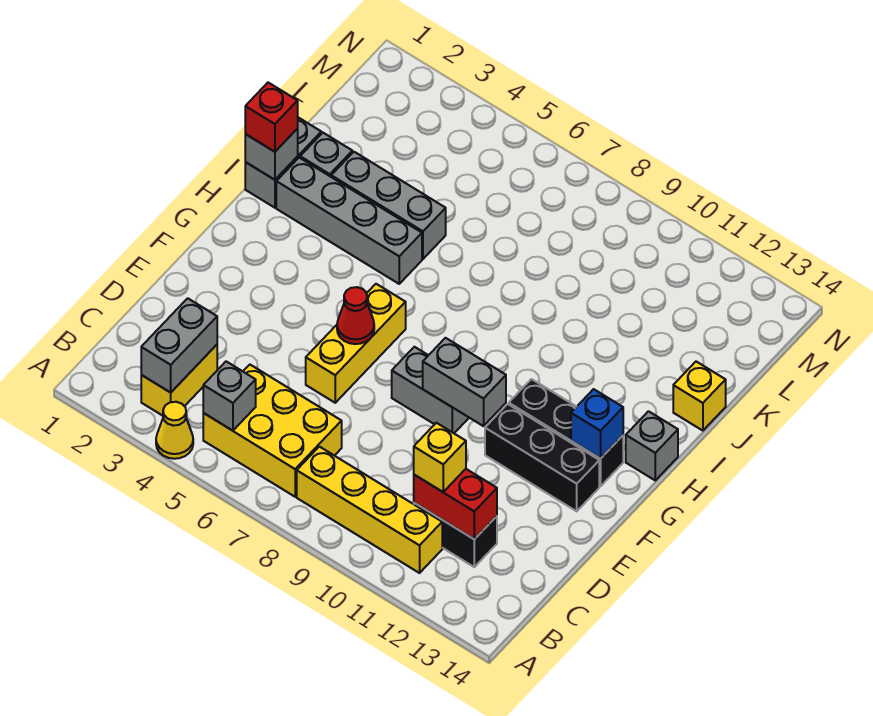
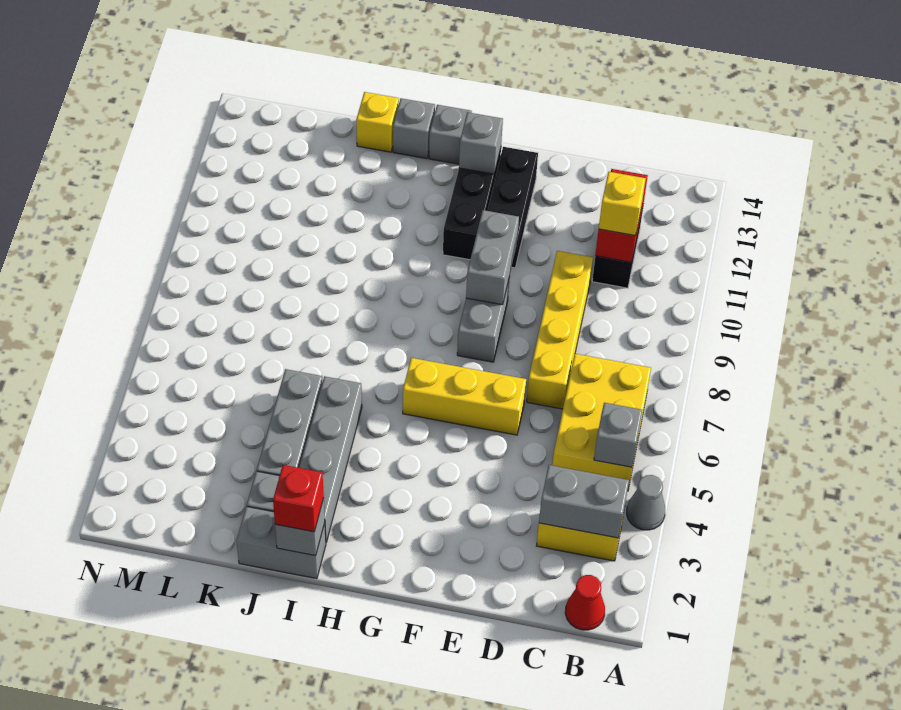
yellow 1x1 cone [156,402,193,459] -> grey 1x1 cone [627,475,665,530]
yellow 1x4 brick [297,447,442,573] -> yellow 1x4 brick moved to [527,251,593,409]
red 1x1 cone [337,287,374,344] -> red 1x1 cone moved to [565,575,605,630]
blue 1x1 brick [571,389,623,459] -> grey 1x1 brick [459,112,503,174]
none -> grey 1x1 brick [393,98,435,159]

